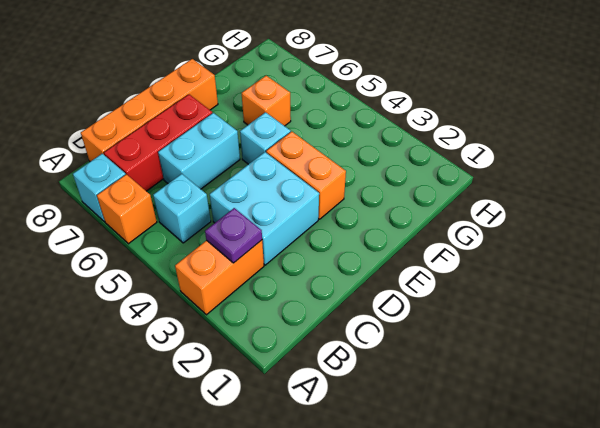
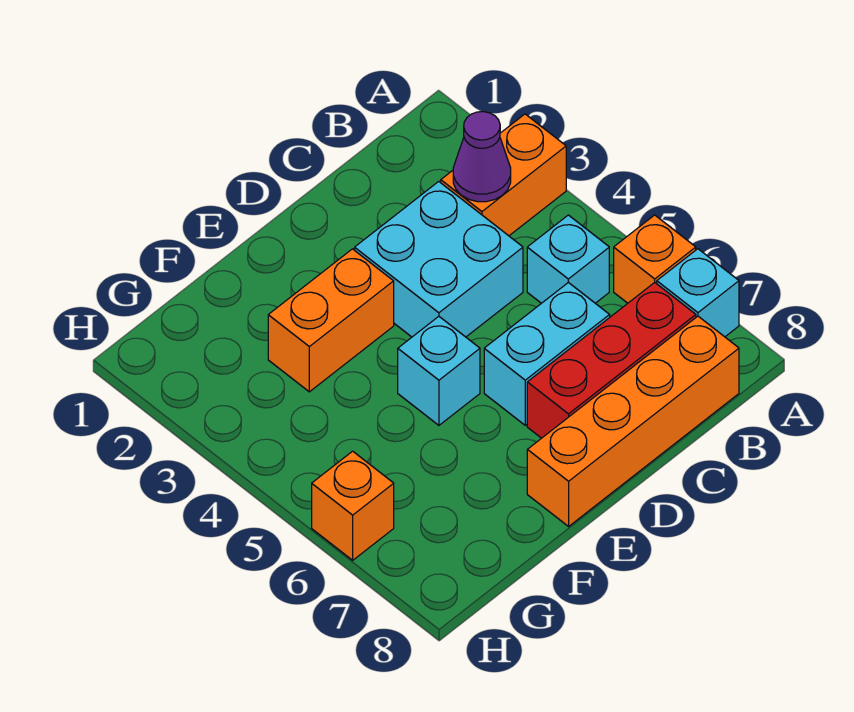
purple 1x1 plate [205,208,262,263] -> purple 1x1 cone [453,112,511,202]
orange 1x2 brick [266,132,346,219] -> orange 1x2 brick turned to [268,249,394,392]
orange 1x1 brick [242,76,291,126] -> orange 1x1 brick moved to [312,451,394,560]

